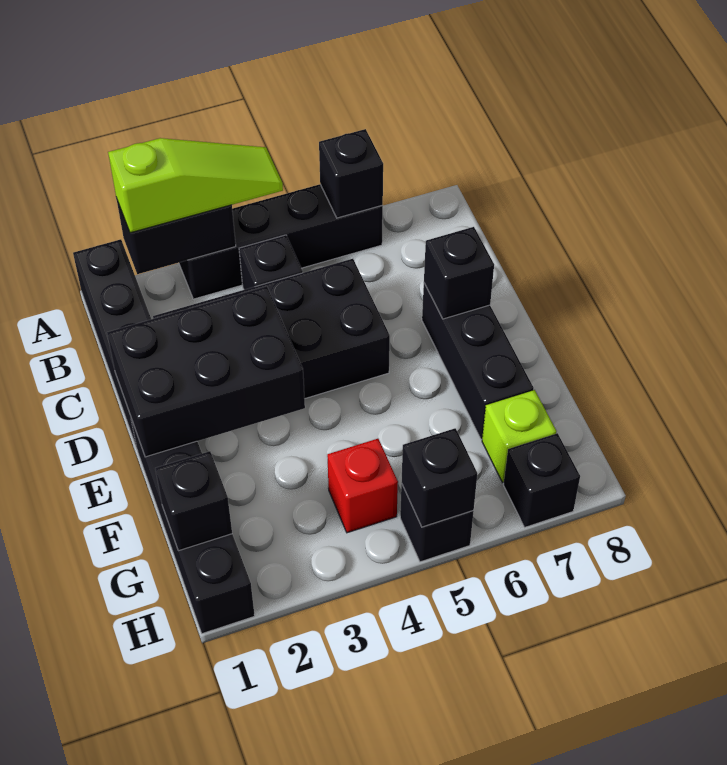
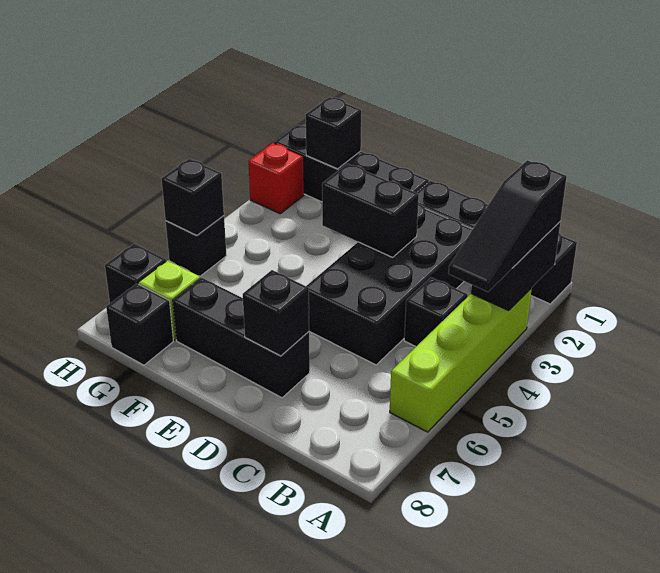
lime 1x3 slope [108,138,283,233] -> black 1x3 slope [449,160,567,292]
black 1x4 brick [179,184,383,299] -> lime 1x4 brick [390,288,532,432]
black 1x1 brick [319,129,383,218] -> black 1x1 brick moved to [106,284,173,365]
black 2x3 brick [107,286,305,457] -> black 1x2 brick [322,164,419,257]
red 1x1 brick [327,439,398,533] -> red 1x1 brick moved to [248,143,304,214]

